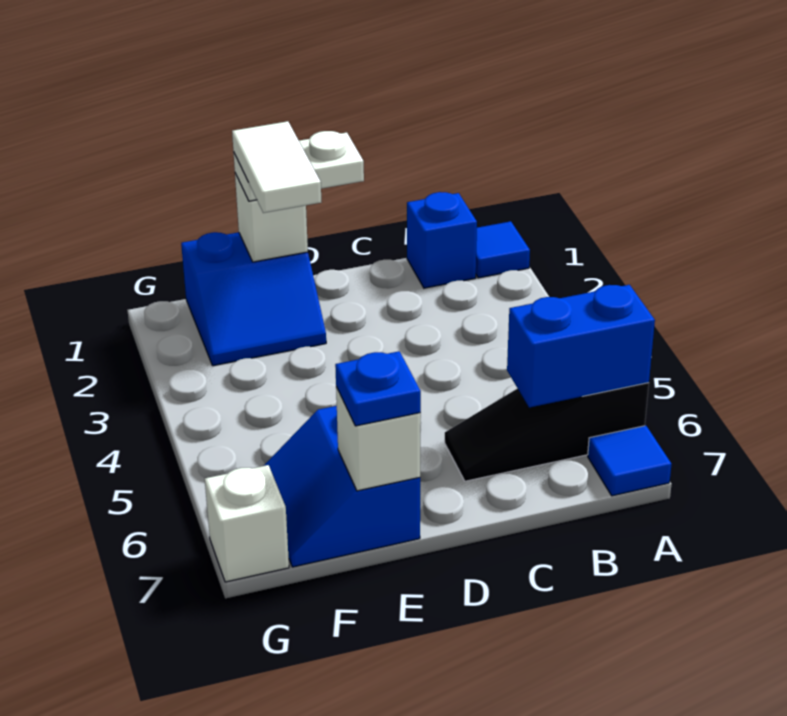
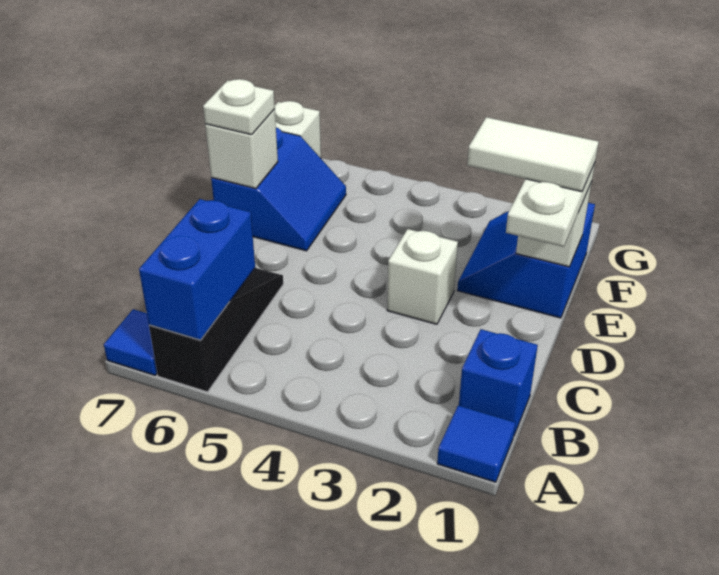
none -> white 1x1 brick [387,229,458,324]
blue 2x2 slope [264,406,420,567] -> blue 2x2 slope turned to [211,127,346,251]
blue 1x1 plate [335,351,421,426] -> white 1x1 plate [203,79,275,135]

